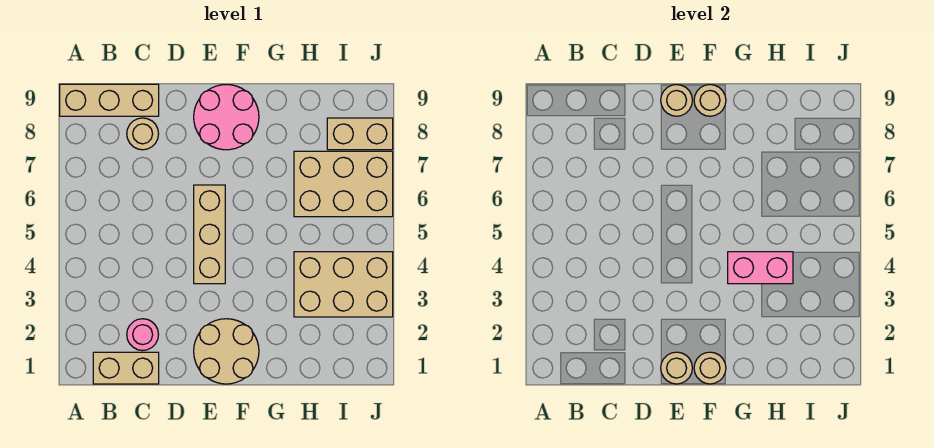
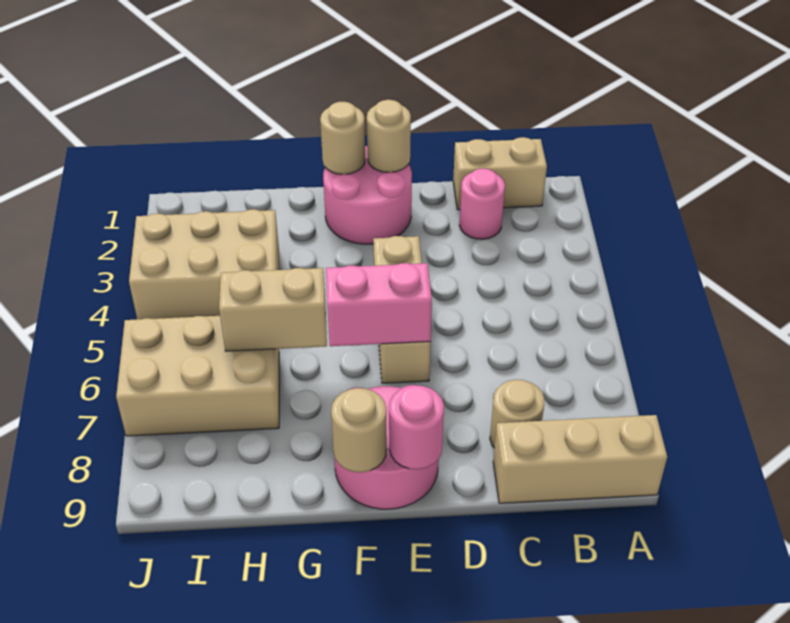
tan 2x2 round brick [194,319,259,384] -> pink 2x2 round brick [323,146,412,244]
tan 1x1 round brick [661,85,692,116] -> pink 1x1 round brick [389,385,444,470]
pink 1x2 brick [728,252,793,284] -> pink 1x2 brick moved to [326,263,432,346]
tan 1x2 brick [327,118,393,150] -> tan 1x2 brick moved to [219,268,327,351]

